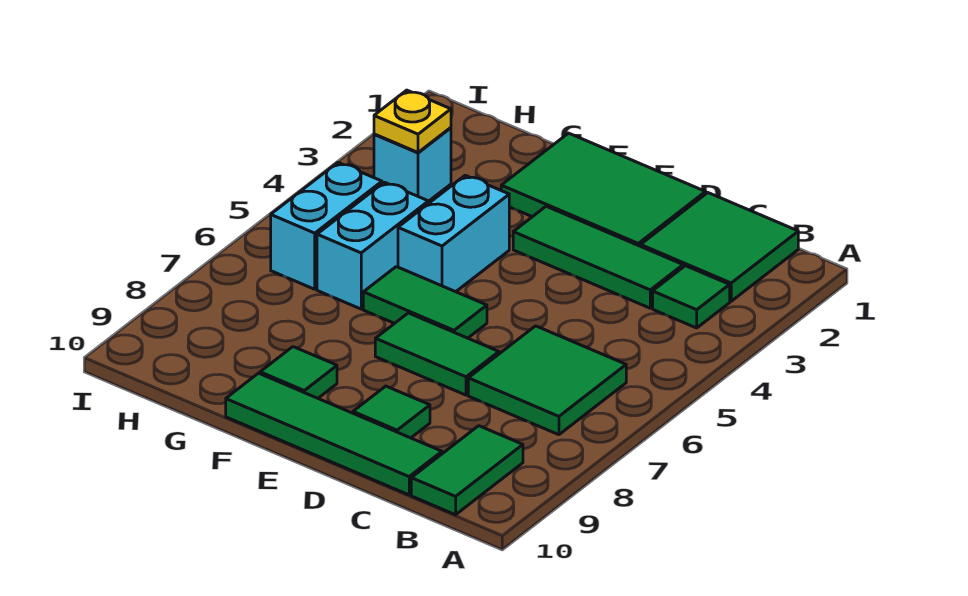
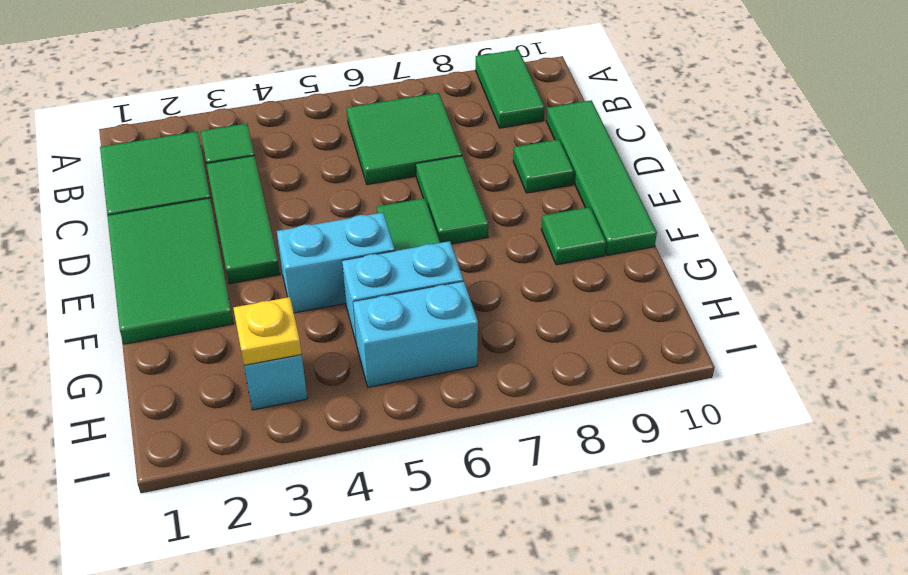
green 1x2 tile [411,426,523,515] -> green 1x2 tile turned to [476,50,545,128]

